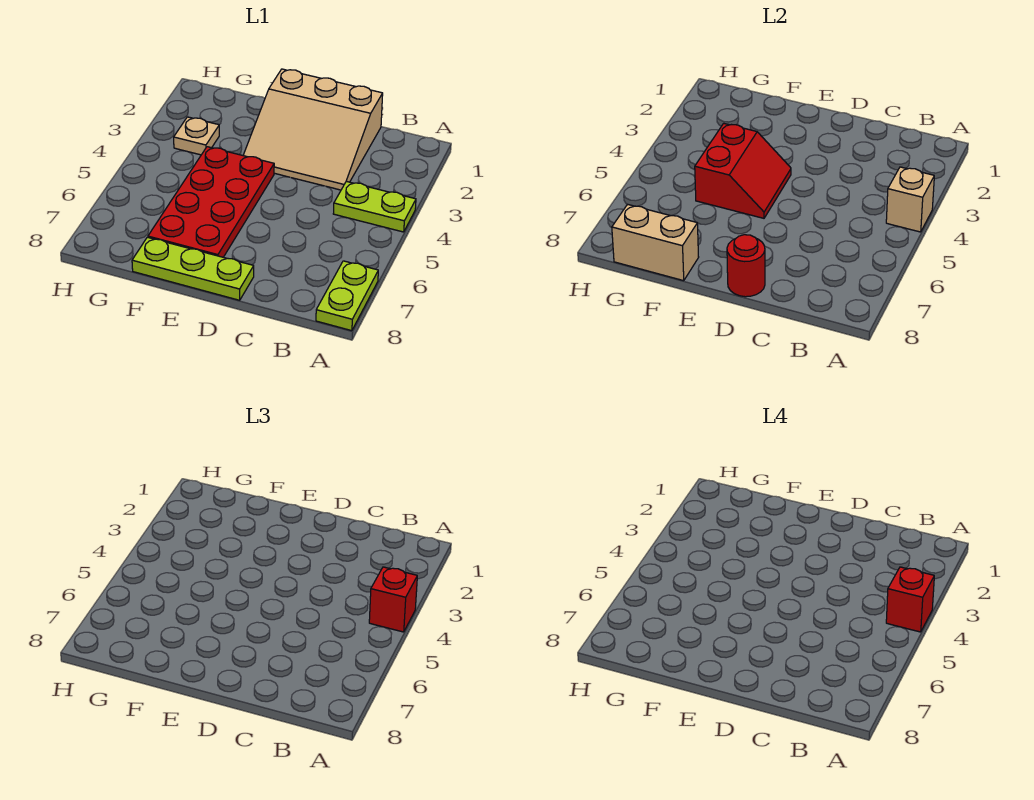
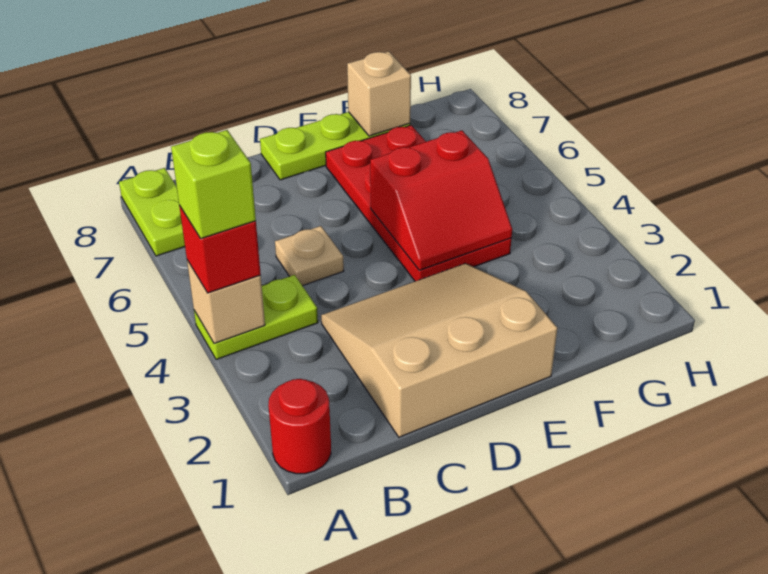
red 1x1 brick [886,567,934,632] -> lime 1x1 brick [171,130,256,239]
red 1x1 round brick [727,235,765,297] -> red 1x1 round brick moved to [268,379,331,474]
red 2x2 slope [695,123,791,218] -> red 2x2 slope turned to [370,130,512,270]
tan 1x2 brick [612,204,699,281] -> tan 1x1 brick [347,52,411,136]
tan 1x1 plate [174,117,219,155] -> tan 1x1 plate moved to [275,226,344,286]

